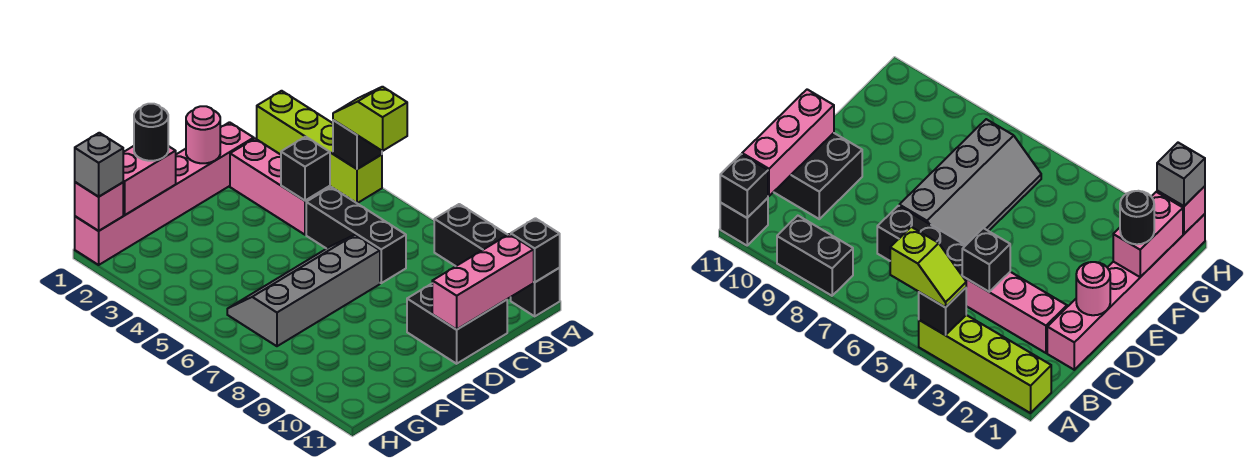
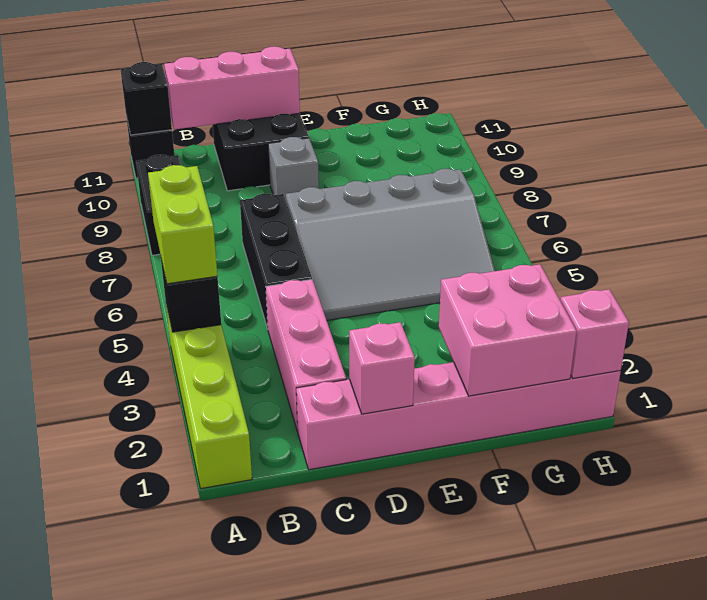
lime 1x2 slope [333,87,407,151] -> lime 1x2 brick [148,165,217,284]
black 1x1 brick [281,137,330,201] -> none
pink 1x1 round brick [186,106,220,163] -> pink 1x1 brick [349,322,415,414]
grey 2x4 slope [227,235,380,346] -> grey 3x4 slope [286,169,495,320]
pink 1x2 brick [123,146,176,215] -> pink 2x2 brick [439,264,576,396]
black 1x1 round brick [134,104,168,161] -> none
grey 1x1 brick [75,133,123,197] -> grey 1x1 brick moved to [268,137,319,200]

